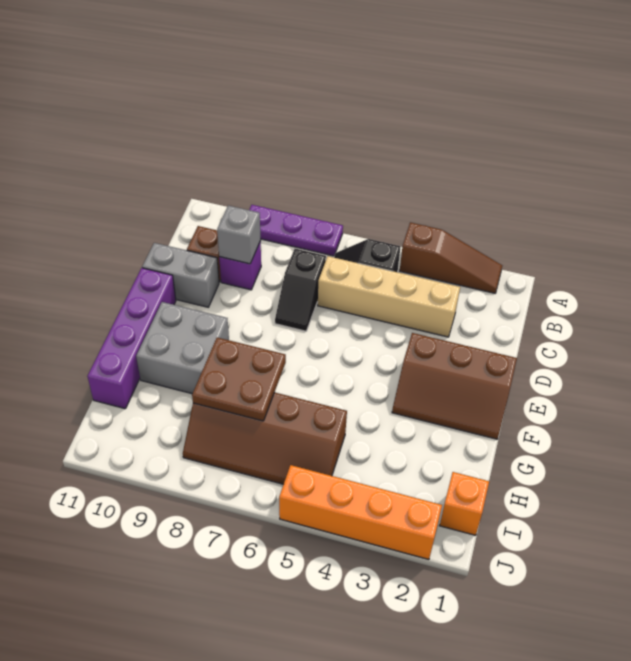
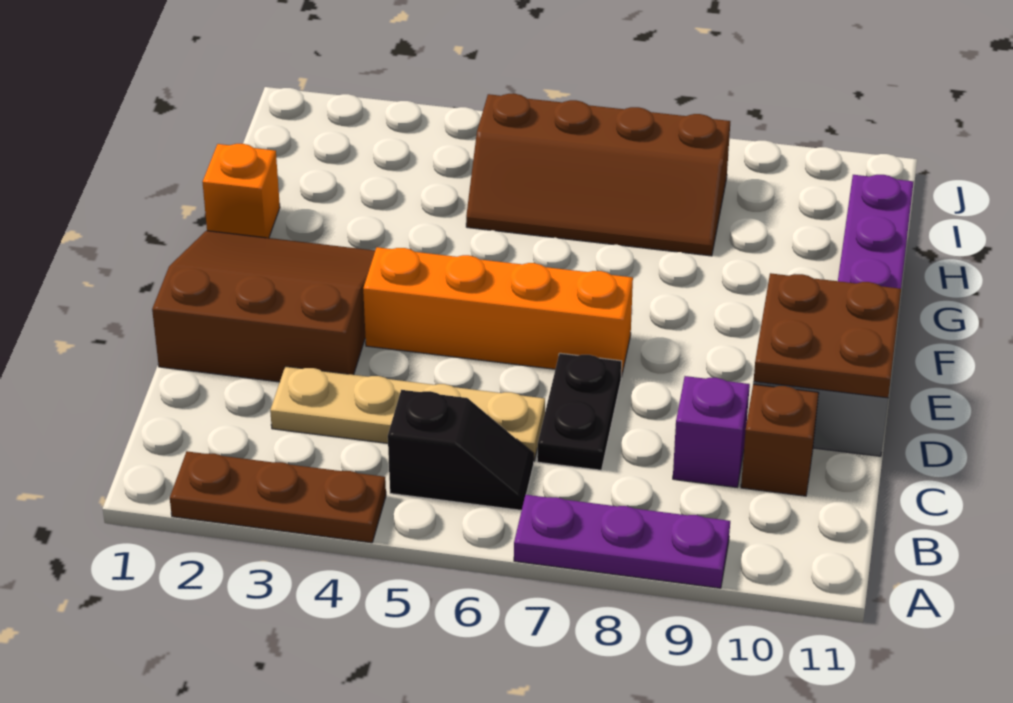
brown 1x3 slope [400,222,502,293] -> brown 1x3 plate [170,451,386,543]
tan 1x4 brick [318,256,460,337] -> tan 1x4 plate [270,366,545,460]
black 1x2 slope [275,249,326,331] -> black 1x2 plate [537,353,622,470]
grey 1x1 brick [217,205,261,264] -> none
brown 2x3 slope [392,333,517,439] -> brown 3x3 slope [152,231,375,382]
grey 2x2 brick [136,302,229,394] -> none
brown 2x2 plate [192,338,286,421] -> brown 2x2 plate moved to [754,273,901,398]
brown 2x4 slope [183,392,347,484] -> brown 2x4 slope turned to [466,94,730,256]
orange 1x1 brick [440,472,489,535] -> orange 1x1 brick moved to [203,144,280,238]
orange 1x4 brick [279,465,442,559] -> orange 1x4 brick moved to [363,247,633,377]

